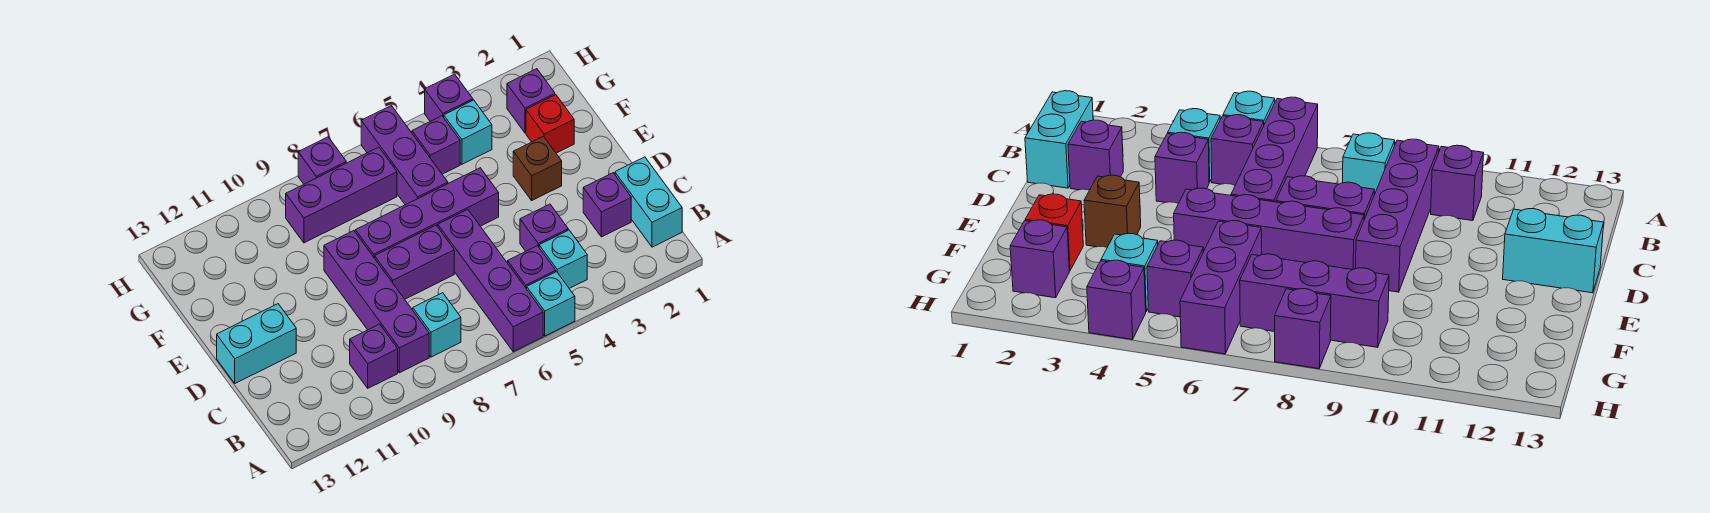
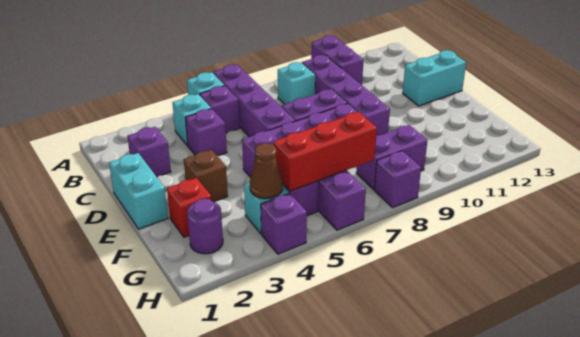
cyan 1x2 brick [615,157,682,247] -> cyan 1x2 brick moved to [109,153,168,229]
purple 1x1 brick [350,324,398,388] -> purple 1x2 brick [311,35,364,85]
purple 1x1 brick [507,69,555,133] -> purple 1x1 round brick [187,199,223,254]
none -> brown 1x1 cone [250,143,283,199]
none -> red 1x3 brick [273,112,377,191]
purple 1x3 brick [286,147,397,243] -> purple 1x2 brick [356,125,427,189]

